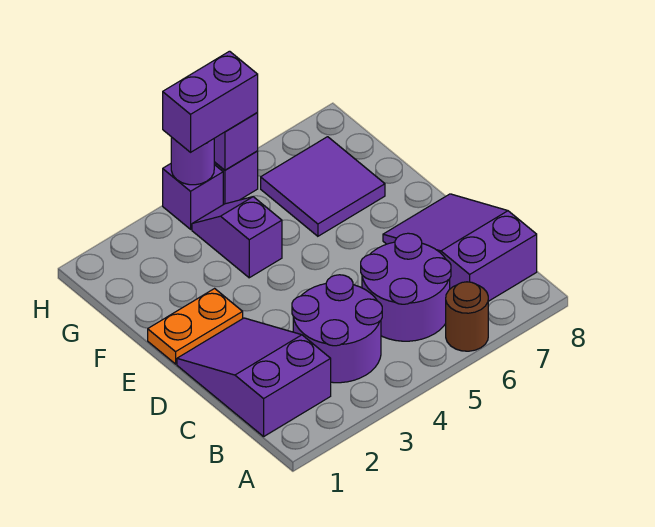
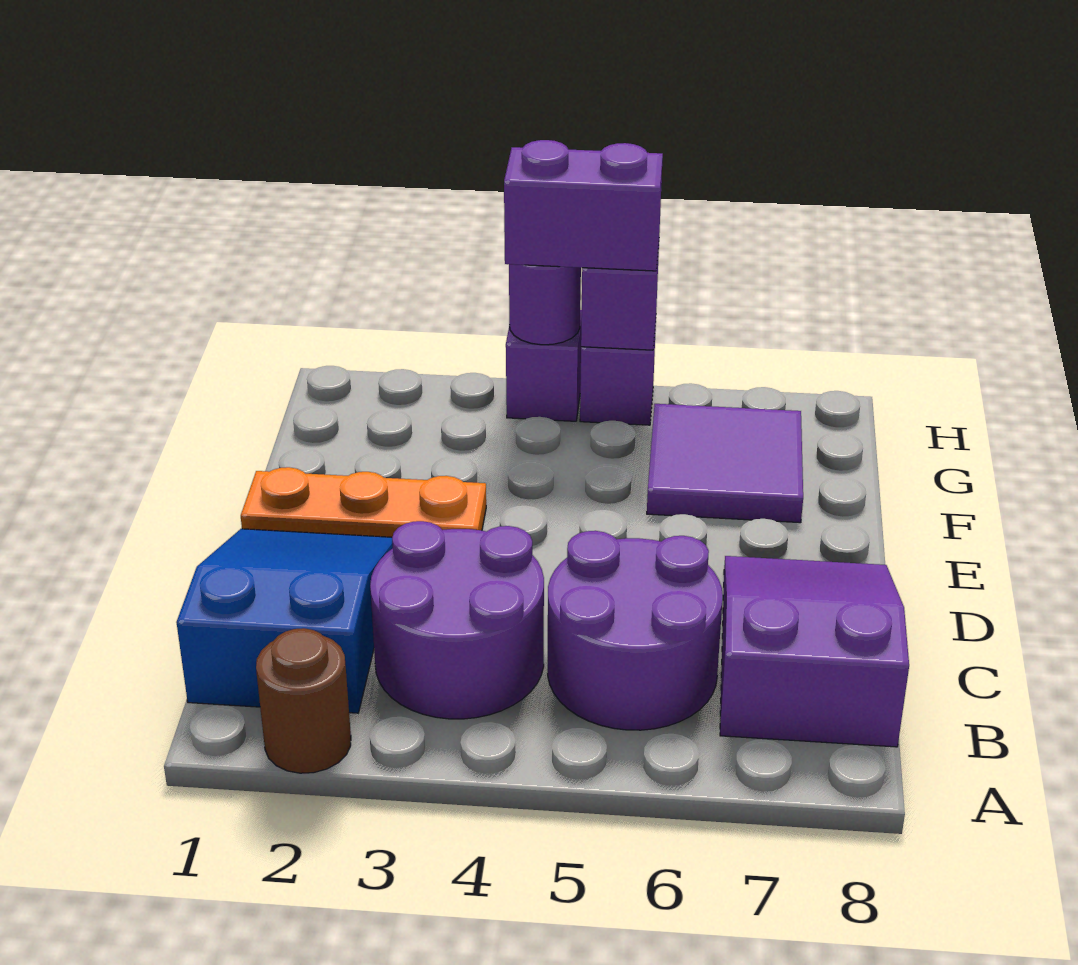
brown 1x1 round brick [446,282,488,351] -> brown 1x1 round brick moved to [256,628,351,773]
purple 2x3 slope [177,318,331,436] -> blue 2x3 slope [176,529,393,713]
orange 1x2 plate [148,289,243,364] -> orange 1x3 plate [241,467,486,537]
purple 1x2 slope [192,197,282,278] -> none

